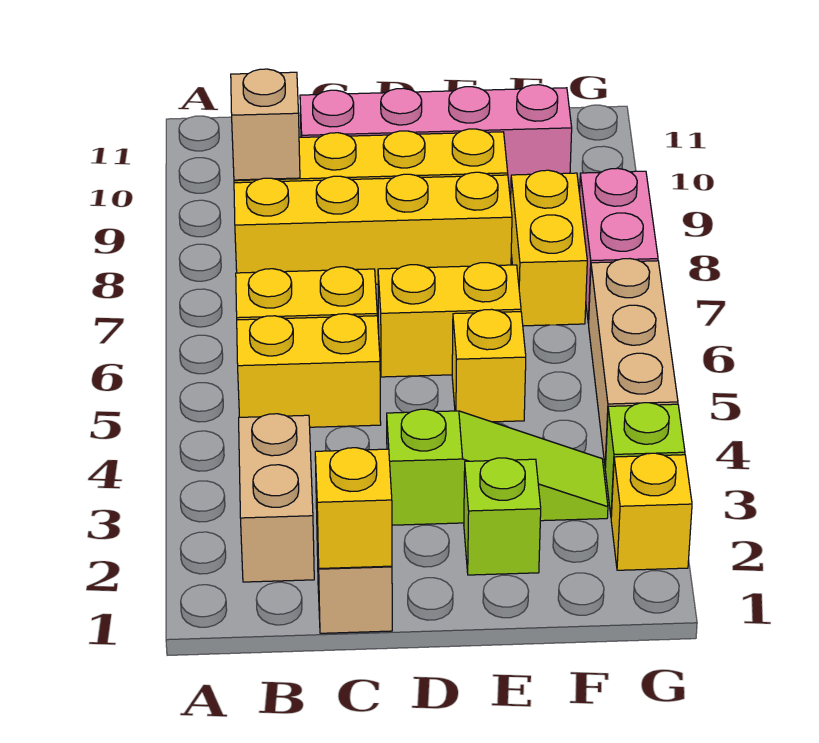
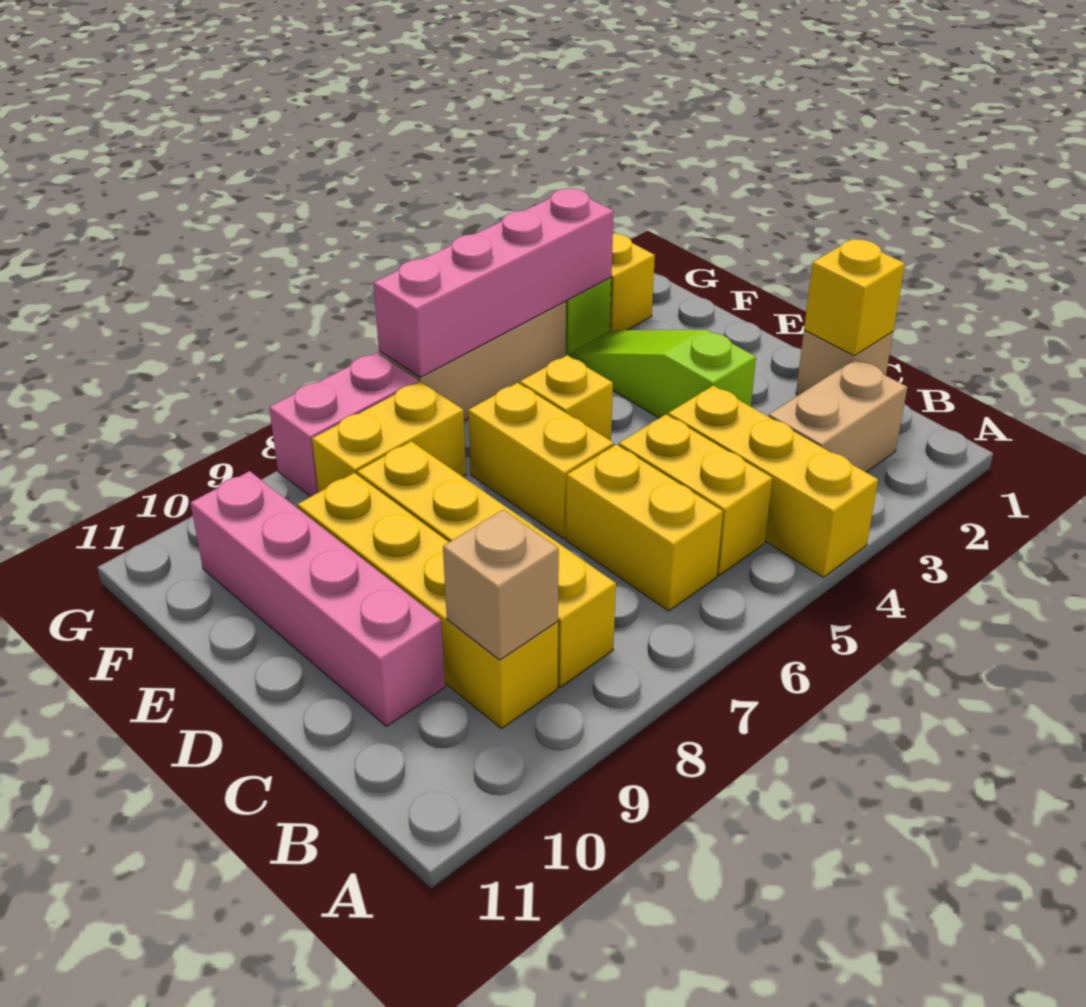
none -> yellow 1x3 brick [668,386,878,577]
lime 1x1 brick [464,458,541,575] -> none
none -> pink 1x4 brick [373,188,614,377]

